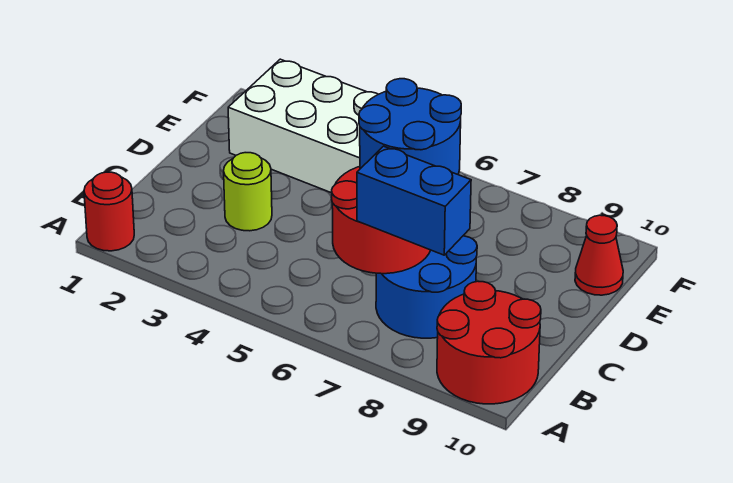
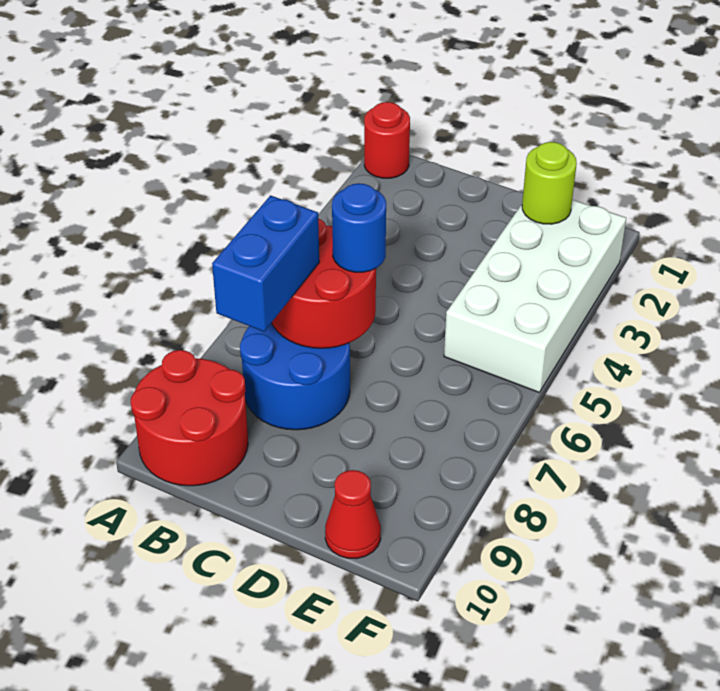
lime 1x1 round brick [224,153,272,231] -> lime 1x1 round brick moved to [522,142,577,224]
blue 2x2 round brick [359,79,461,174] -> blue 1x1 round brick [332,183,386,272]

